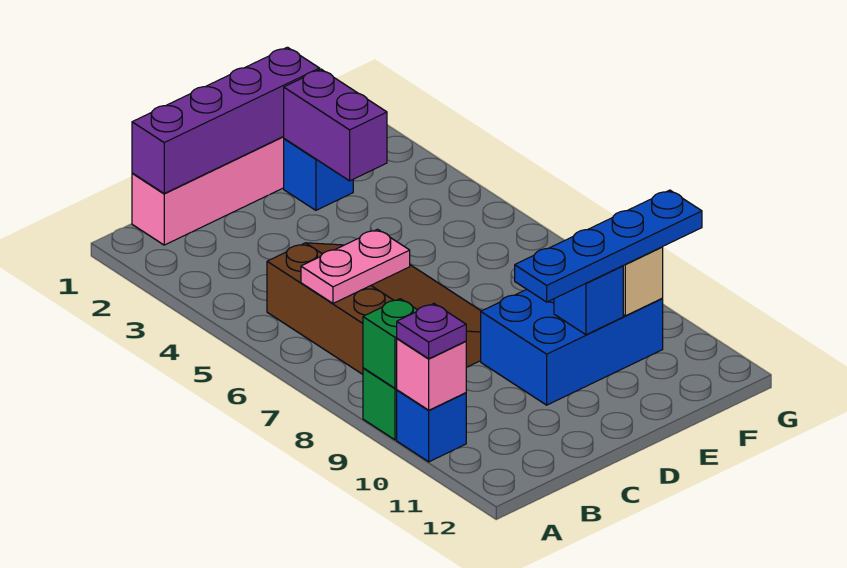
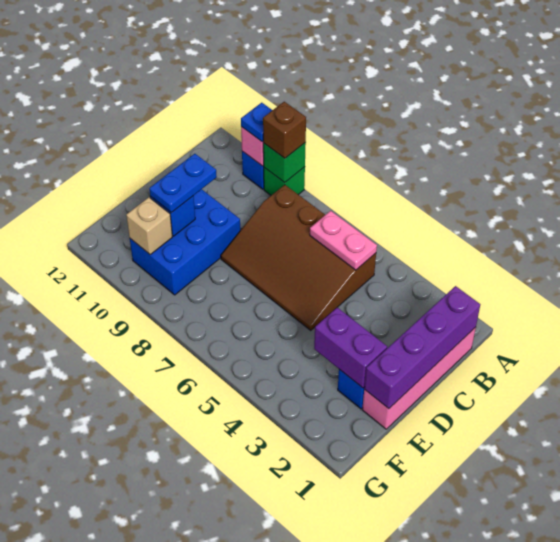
none -> brown 1x1 brick [263,102,306,158]
purple 1x1 plate [397,304,466,359] -> blue 1x1 plate [241,103,272,142]
pink 1x2 plate [301,229,410,303] -> pink 1x2 plate turned to [310,211,377,270]
blue 1x4 plate [515,190,702,302] -> blue 1x2 plate [149,154,217,213]

